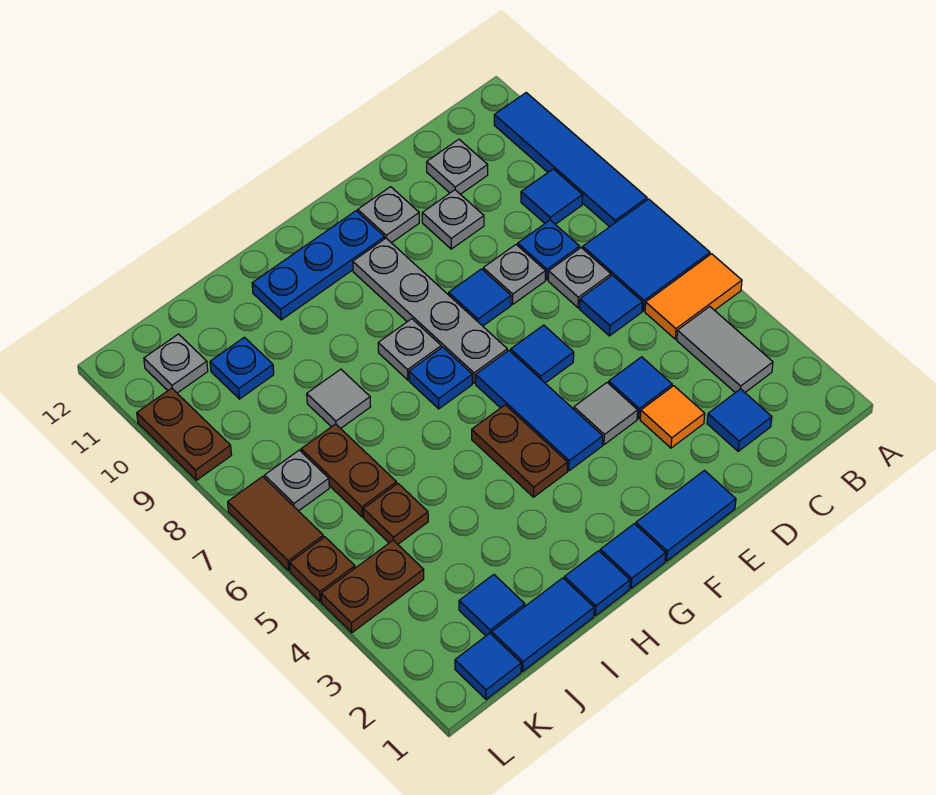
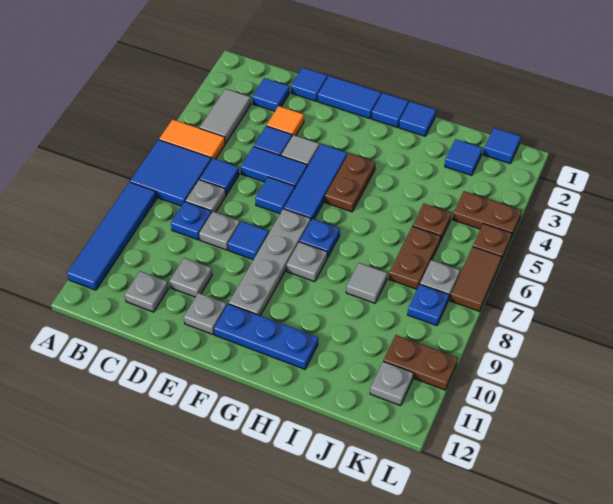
blue 1x1 tile [521,169,583,224] -> blue 1x1 tile moved to [291,68,327,101]
blue 1x2 tile [492,578,594,671] -> blue 1x2 tile moved to [241,146,307,187]
blue 1x1 plate [210,337,274,399] -> blue 1x1 plate moved to [408,284,449,326]
brown 1x2 plate [137,388,231,480] -> brown 1x2 plate turned to [384,335,458,390]

